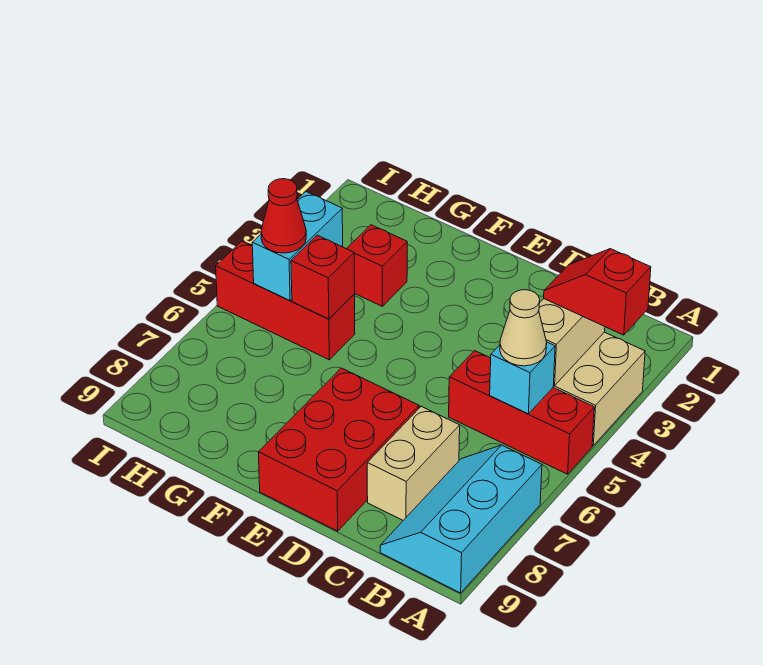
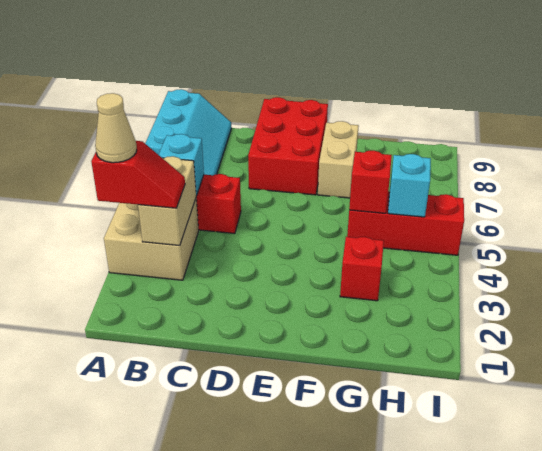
tan 1x1 cone [500,290,547,366] -> tan 1x1 cone moved to [95,93,137,163]
tan 1x2 brick [367,407,460,520] -> tan 1x2 brick moved to [318,121,358,198]
cyan 1x2 brick [252,192,343,300] -> cyan 1x1 brick [388,154,431,217]
red 1x1 cone [261,179,306,253] -> none

